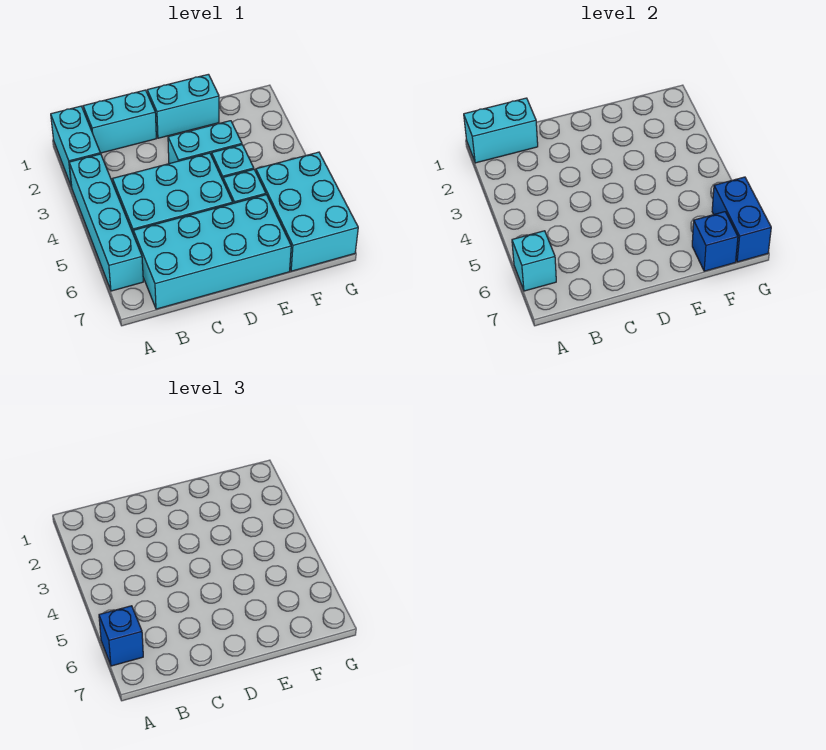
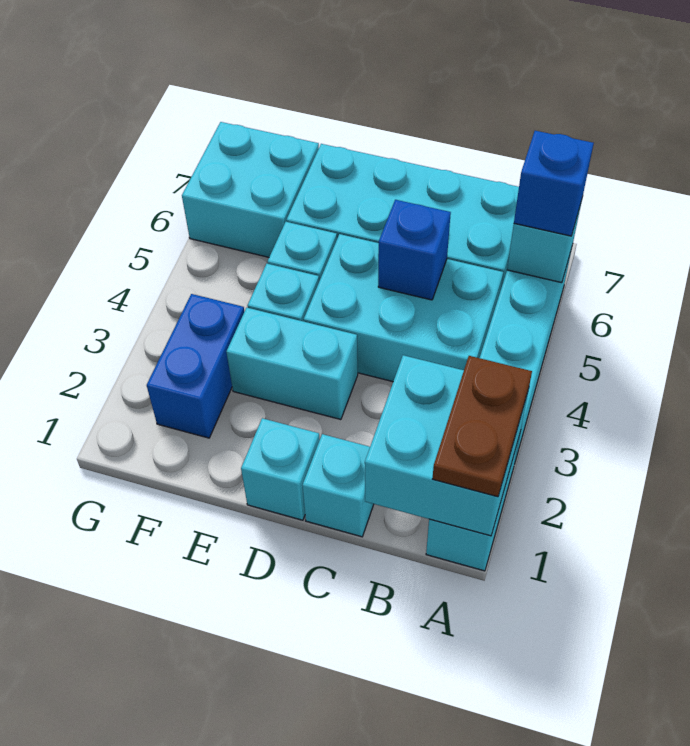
cyan 1x2 brick [464,98,538,163] -> cyan 2x2 brick [365,355,529,536]
none -> brown 1x2 plate [433,356,532,497]
cyan 1x2 brick [83,90,156,153] -> cyan 1x1 brick [302,434,374,537]
cyan 1x2 brick [147,74,219,138] -> cyan 1x1 brick [241,418,320,520]
cyan 2x3 brick [256,152,358,271] -> cyan 2x2 brick [182,122,319,257]
blue 1x1 brick [692,212,738,271] -> blue 1x1 brick moved to [378,200,451,300]
blue 1x2 brick [712,177,771,262] -> blue 1x2 brick moved to [147,294,244,438]

